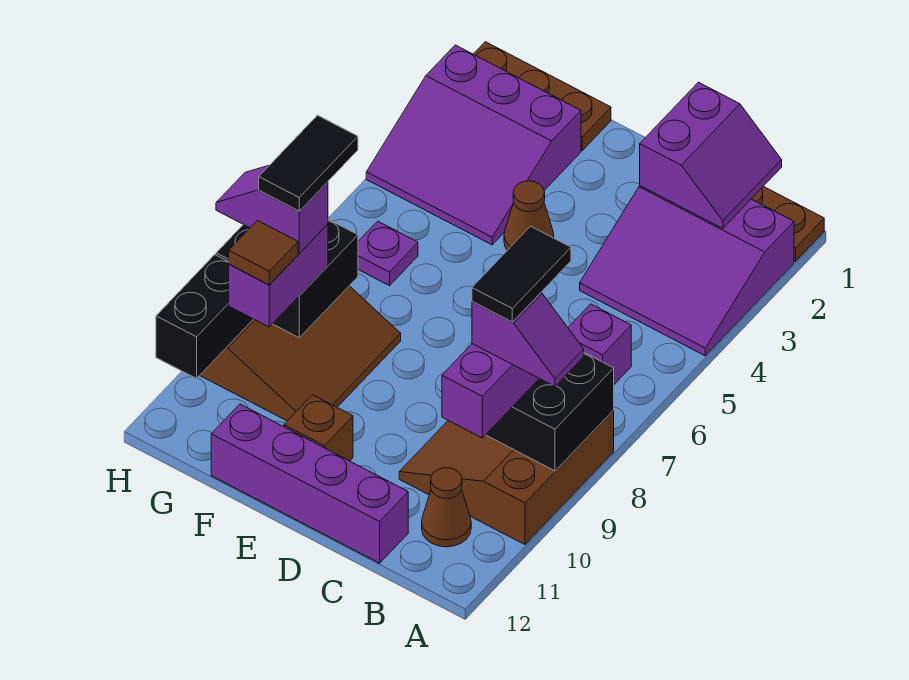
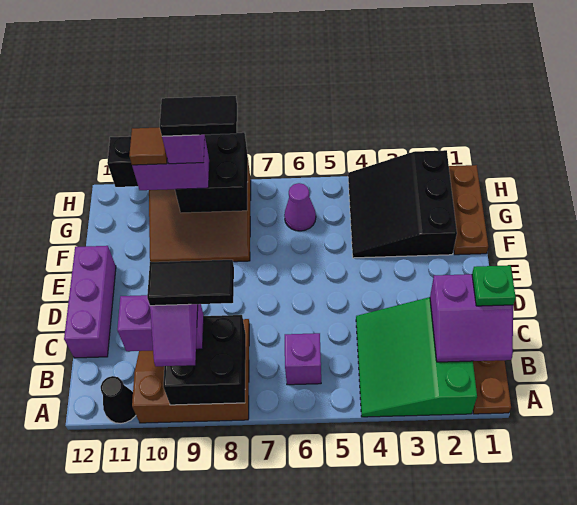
purple 3x3 slope [580,186,794,356] -> green 3x3 slope [356,297,477,417]
none -> black 1x1 cone [101,376,136,423]
brown 1x1 cone [422,468,471,547] -> none
none -> green 1x1 plate [472,265,516,306]
purple 1x4 brick [211,404,408,563] -> purple 1x3 brick [64,246,116,358]
brown 1x1 cone [504,181,554,250] -> none
brown 1x1 brick [284,395,353,461] -> none
purple 3x3 slope [366,45,581,245] -> black 3x3 slope [348,150,457,258]
purple 1x1 plate [358,221,418,286] -> purple 1x1 cone [284,183,316,231]

